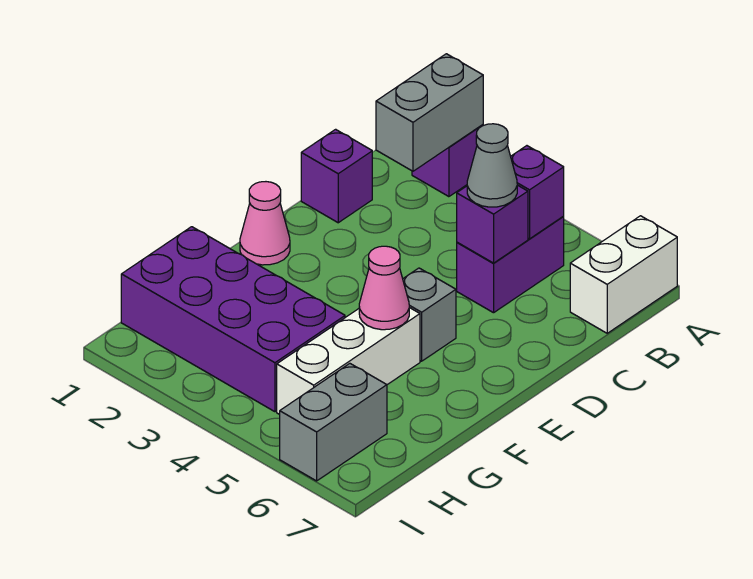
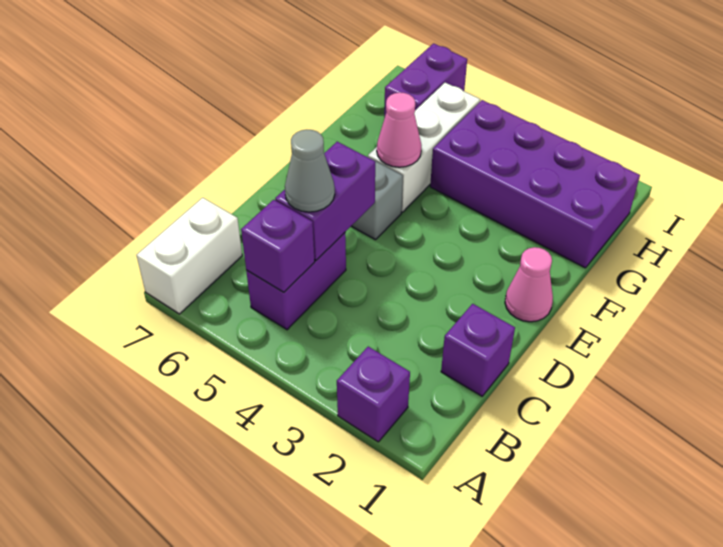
grey 1x2 brick [376,54,483,171] -> none
purple 1x1 brick [457,185,528,263] -> purple 1x2 brick [275,142,375,260]
grey 1x2 brick [280,364,387,481] -> purple 1x2 brick [384,43,467,118]

